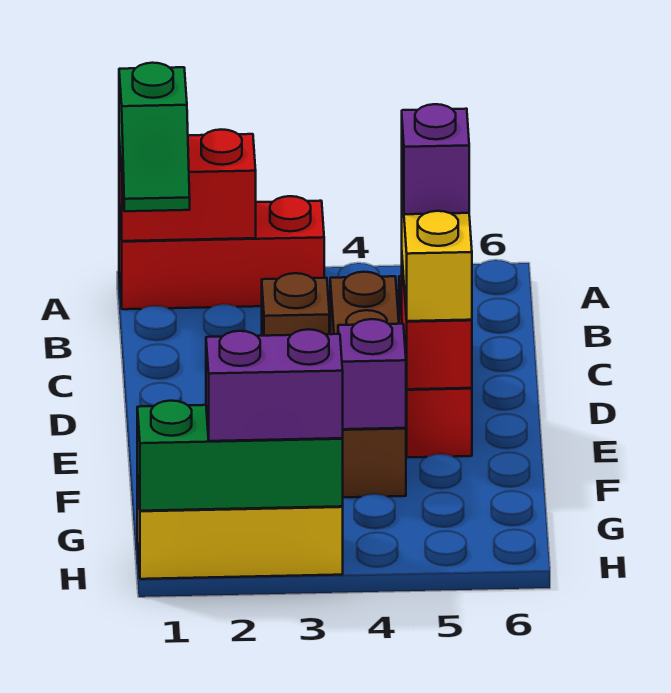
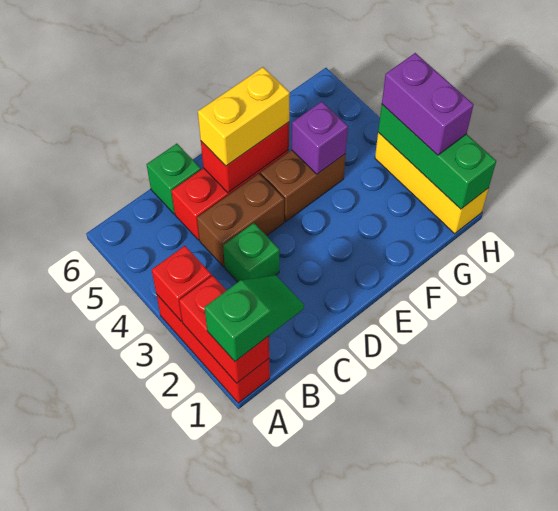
none -> red 1x1 brick [152,246,211,321]
brown 1x1 brick [262,273,329,336] -> green 1x1 brick [223,223,279,282]
none -> green 1x1 brick [147,144,201,214]
purple 1x1 brick [402,104,469,214] -> none

